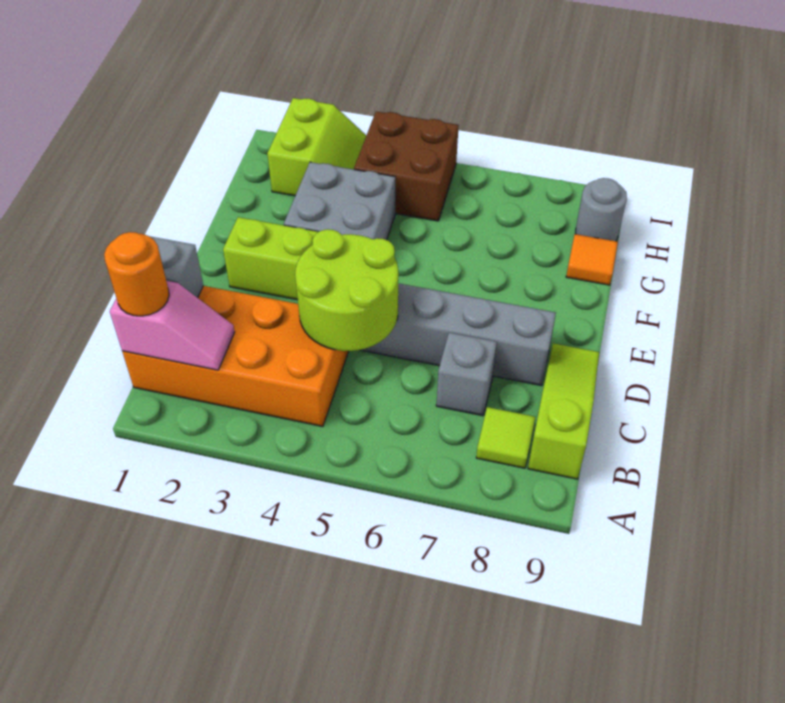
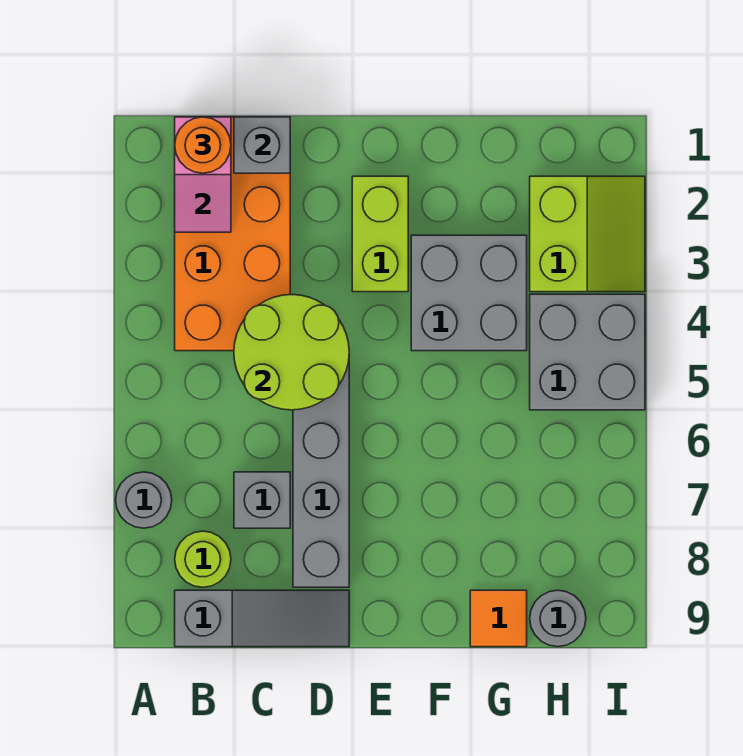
none -> grey 1x1 round brick [116,472,172,528]
lime 1x1 tile [476,407,535,468] -> lime 1x1 round brick [175,531,231,587]
lime 1x3 slope [528,343,599,479] -> grey 1x3 slope [175,590,349,647]
lime 2x2 slope [267,98,366,196] -> lime 2x2 slope turned to [530,176,645,292]
brown 2x2 brick [354,111,459,221] -> grey 2x2 brick [530,294,645,410]

